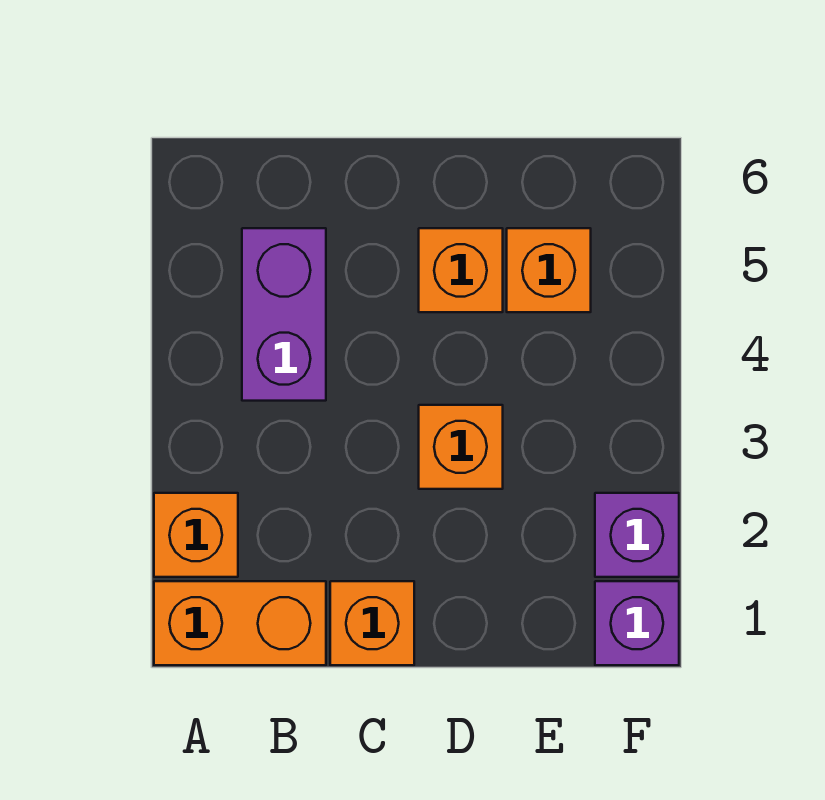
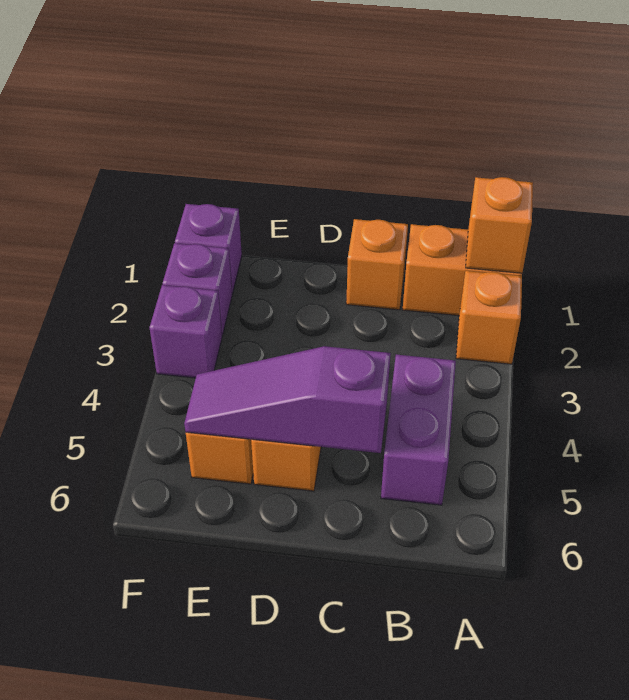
none -> purple 1x3 slope [184,346,391,453]
orange 1x1 brick [419,405,503,489] -> orange 1x1 brick moved to [466,177,533,273]
none -> purple 1x1 brick [150,285,222,378]

